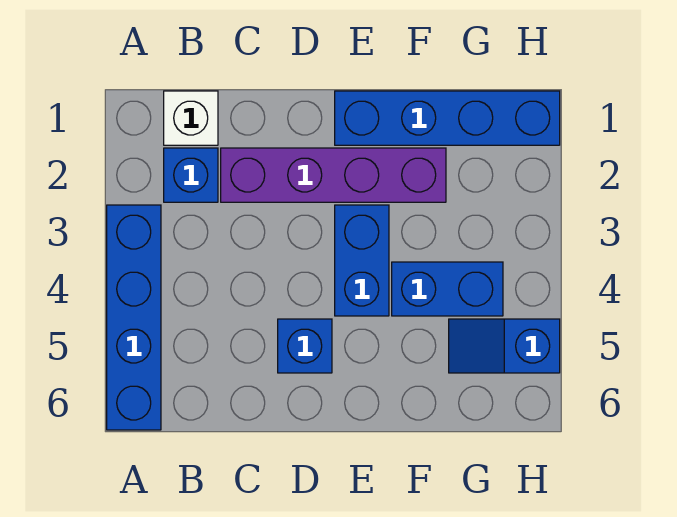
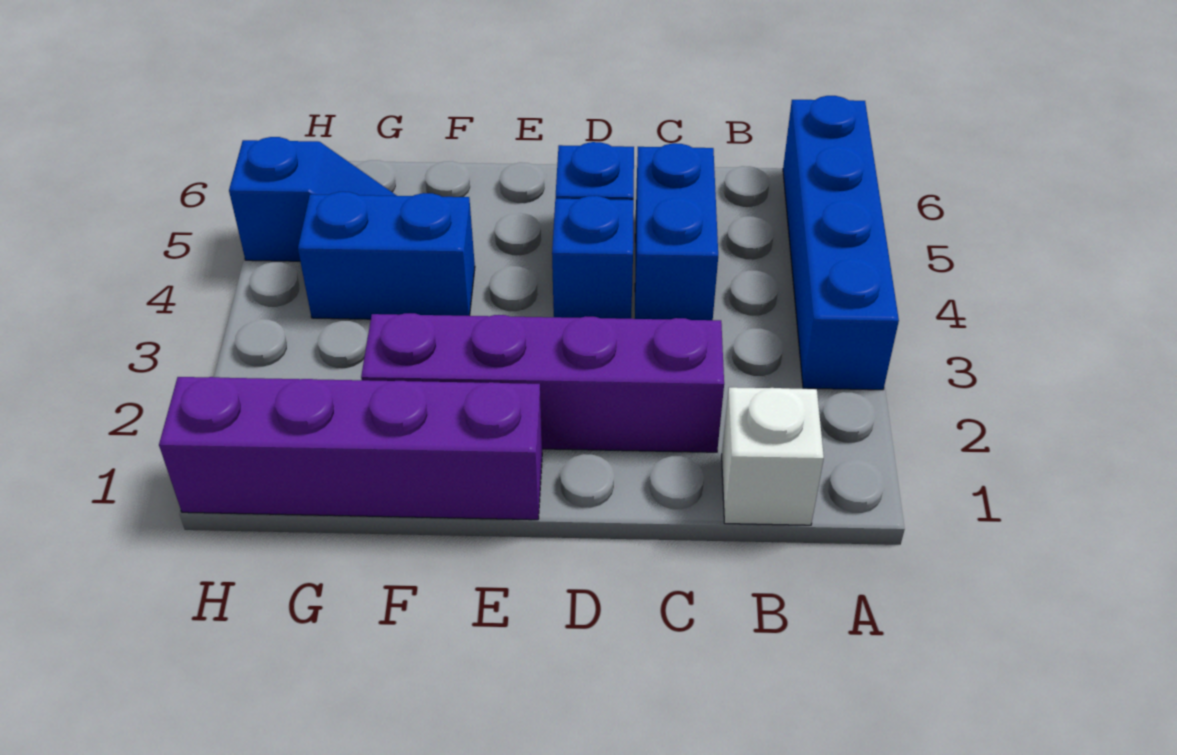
blue 1x1 brick [164,148,218,202] -> blue 1x1 brick moved to [552,196,634,319]
blue 1x4 brick [335,91,560,145] -> purple 1x4 brick [159,377,542,520]
blue 1x2 brick [335,205,389,316] -> blue 1x2 brick moved to [635,143,718,320]

